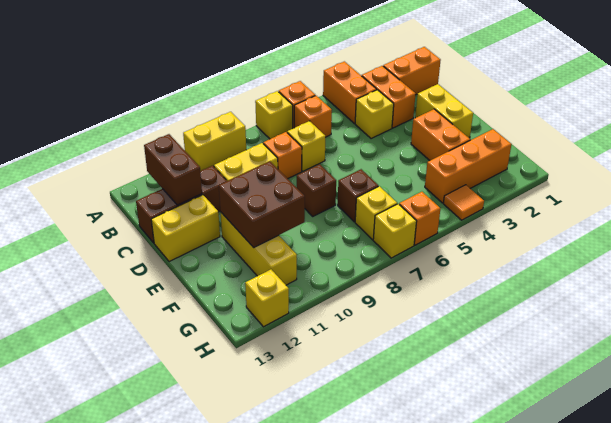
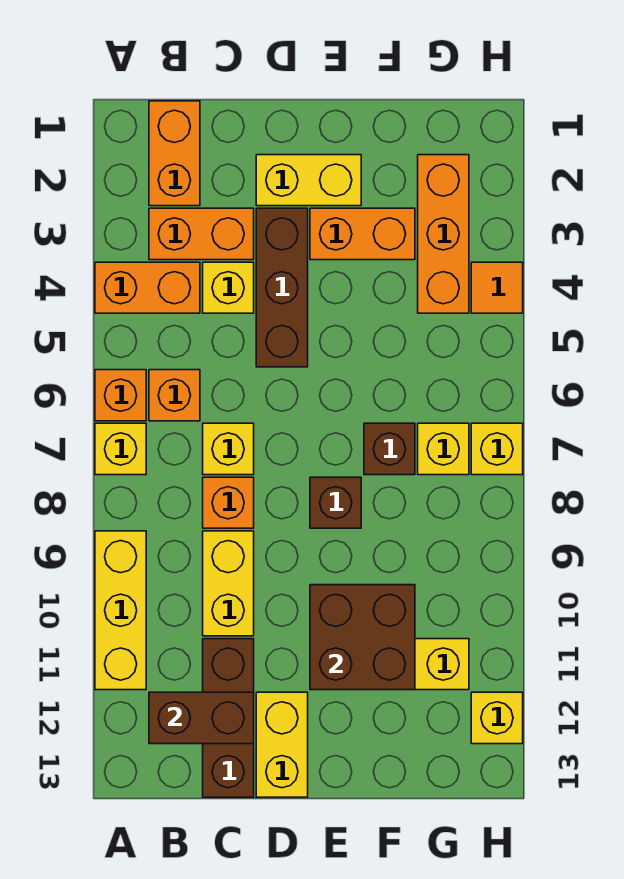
yellow 1x2 brick [183,112,246,171] -> yellow 1x3 brick [95,531,146,690]
none -> brown 1x3 brick [256,208,308,367]
orange 1x1 brick [399,192,441,245] -> none

